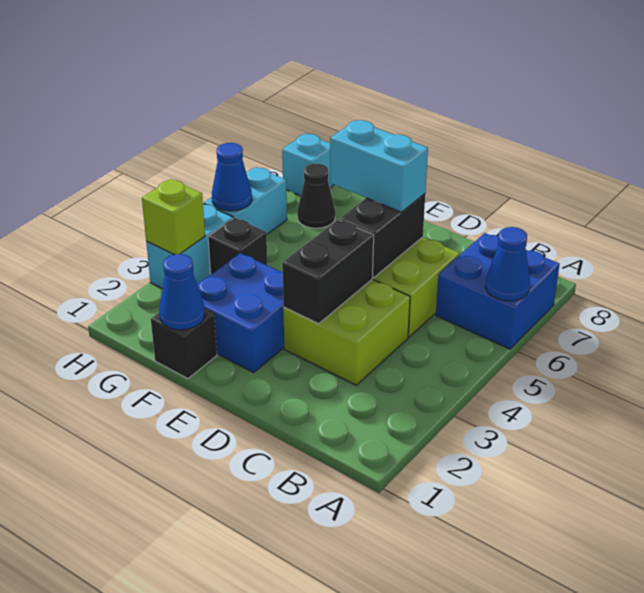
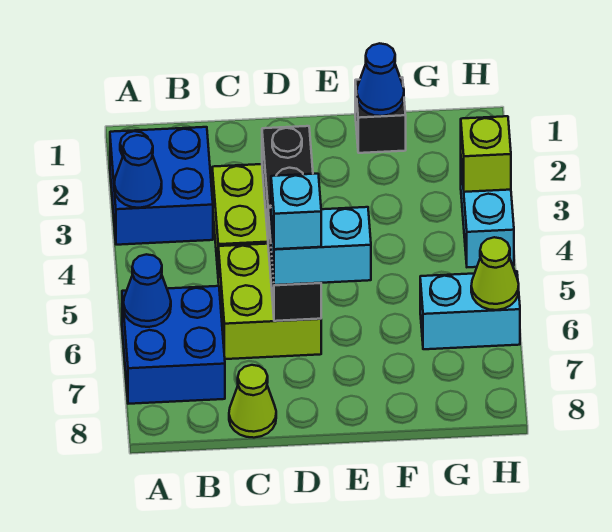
none -> lime 1x1 cone [229,365,276,438]
blue 2x2 brick [197,253,284,372] -> blue 2x2 brick moved to [110,127,213,245]
black 1x1 brick [208,218,267,274] -> none
black 1x1 cone [297,164,335,228] -> none
cyan 1x2 brick [204,167,287,235] -> cyan 1x2 brick turned to [420,271,520,349]
blue 1x1 cone [212,143,252,211] -> blue 1x1 cone moved to [114,135,162,208]
none -> lime 1x1 cone [471,237,519,310]
cyan 1x1 brick [282,134,334,196] -> cyan 1x1 brick moved to [271,174,321,249]

